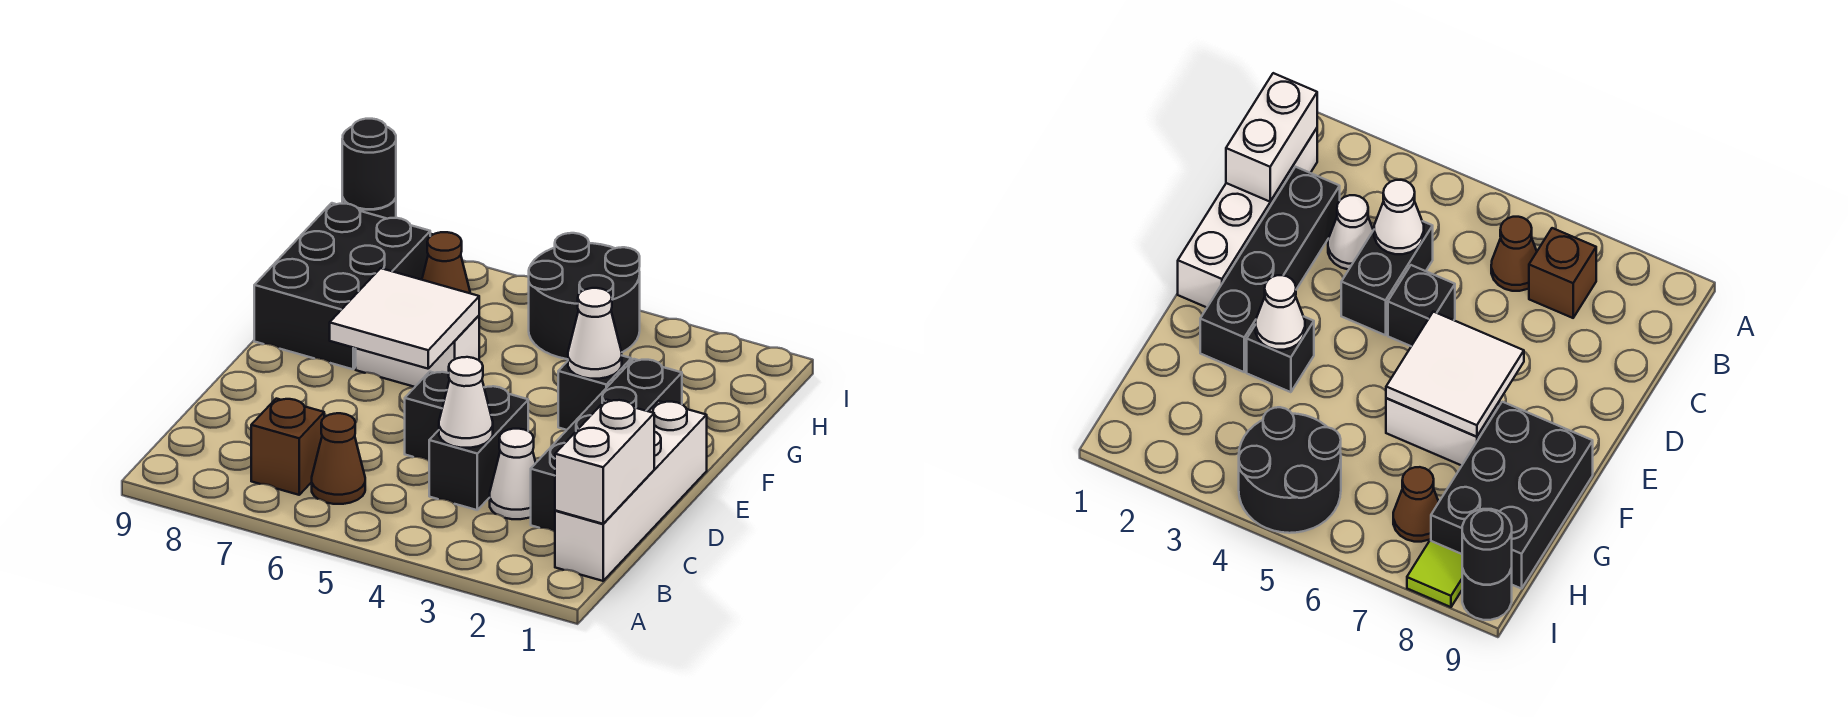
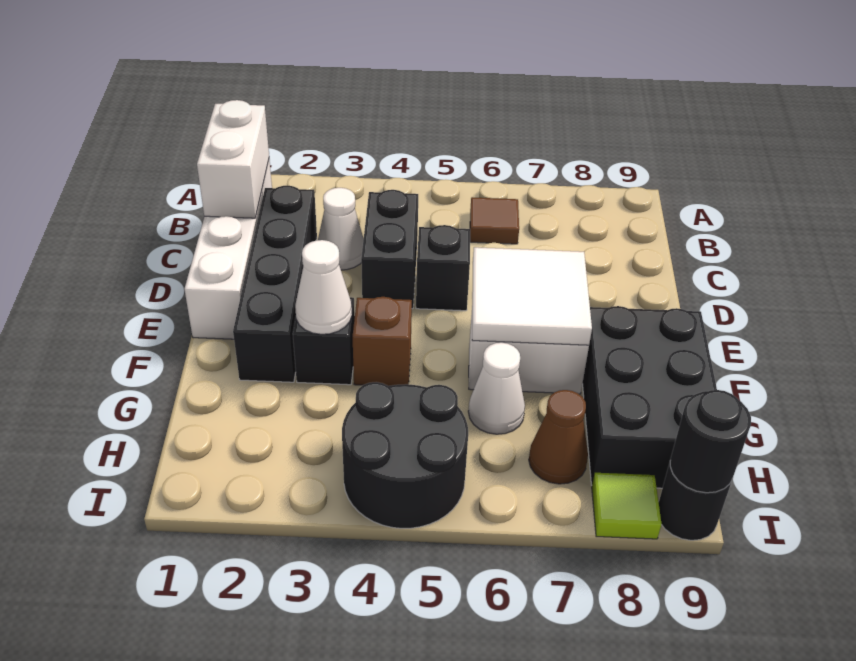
brown 1x1 cone [312,413,365,504] -> brown 1x1 tile [470,197,519,244]
brown 1x1 brick [251,399,324,495] -> brown 1x1 brick moved to [353,297,412,386]
white 1x1 cone [439,357,493,448] -> white 1x1 cone moved to [468,343,525,434]

